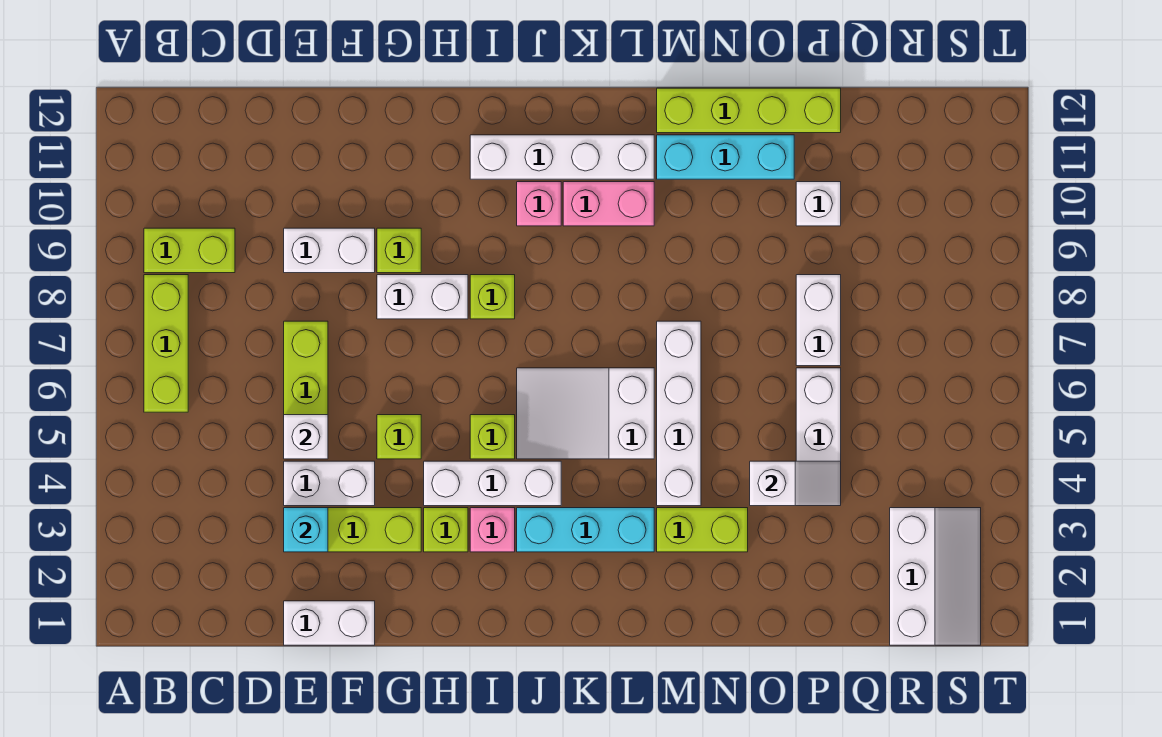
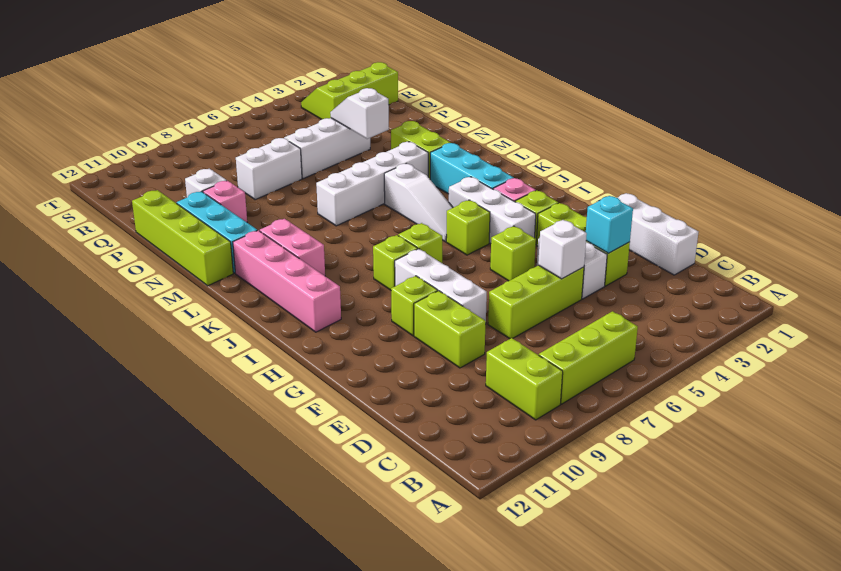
white 1x2 brick [284,601,375,645] -> white 1x3 brick [618,193,698,275]
white 1x2 brick [284,228,375,273] -> lime 1x2 brick [414,291,486,368]
white 1x2 brick [377,275,468,319] -> white 1x3 brick [395,249,487,321]
none -> lime 1x1 brick [398,223,442,263]
white 1x4 brick [470,135,654,179] -> pink 1x4 brick [233,230,341,332]
white 2x3 slope [517,368,654,459] -> white 1x3 slope [384,164,453,242]
pink 1x1 brick [517,182,561,226] -> pink 1x1 brick moved to [203,181,247,222]
white 2x3 slope [890,508,981,645] -> lime 2x3 slope [301,62,398,119]

